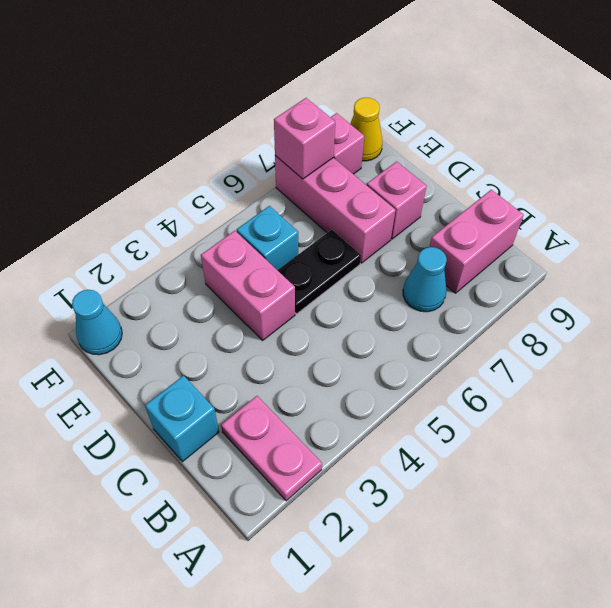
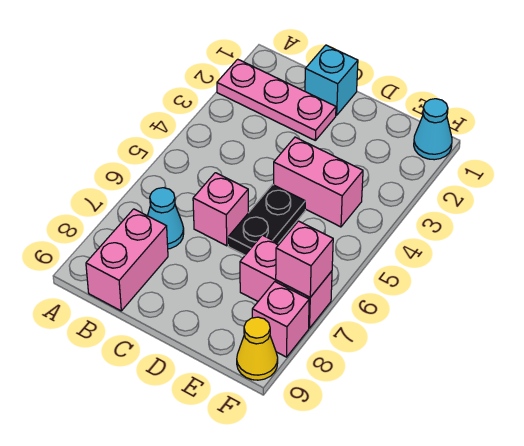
pink 1x2 plate [221,396,322,501] -> pink 1x3 plate [217,59,336,140]
pink 1x3 brick [275,156,395,263] -> pink 1x2 brick [240,235,332,328]
pink 1x1 brick [367,162,427,239] -> pink 1x1 brick moved to [193,173,248,246]
cyan 1x1 brick [237,206,298,270] -> none

